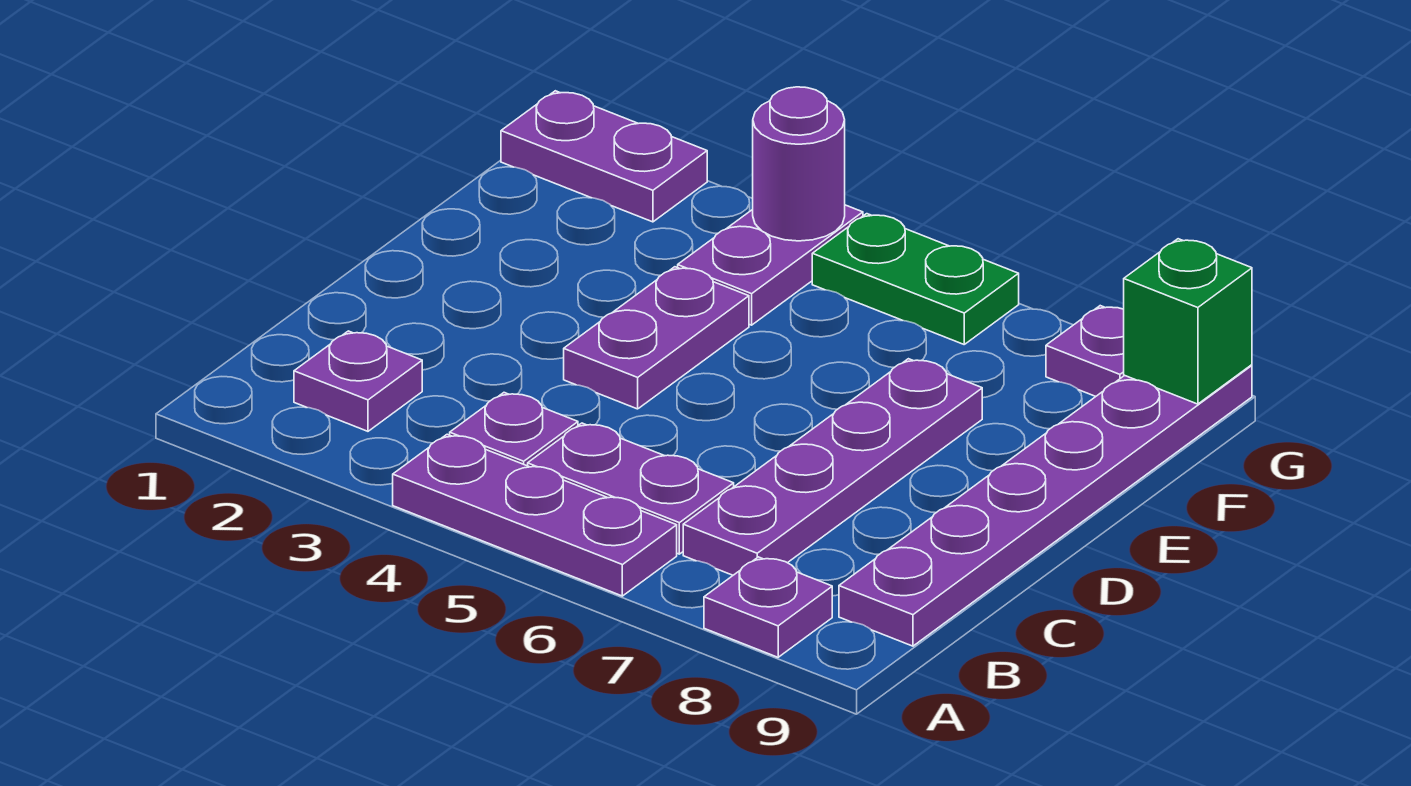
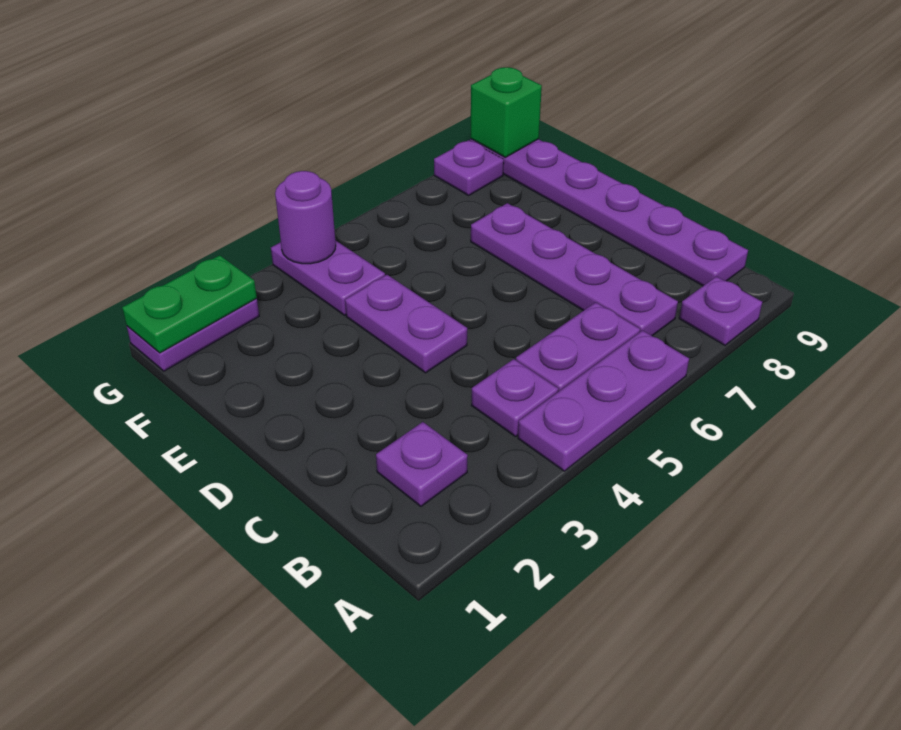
green 1x2 plate [812,214,1019,344] -> green 1x2 plate moved to [122,255,257,353]

